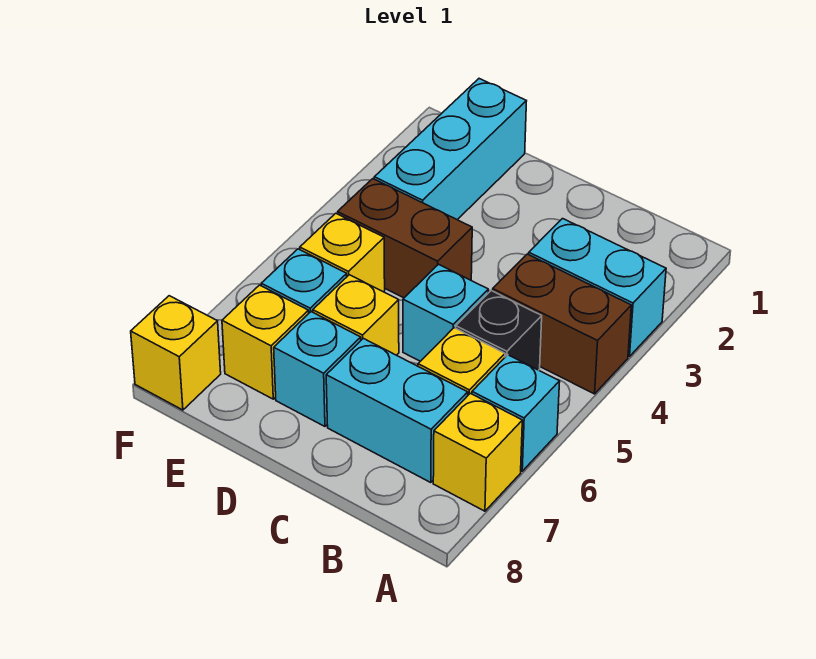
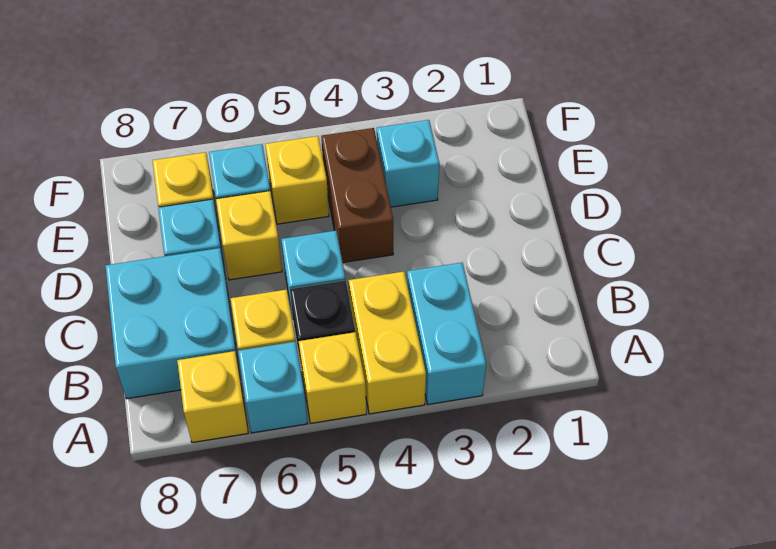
brown 1x2 brick [493,254,631,394] -> yellow 1x2 brick [349,272,426,414]
cyan 1x2 brick [326,338,468,483] -> cyan 2x2 brick [106,248,240,399]
cyan 1x3 brick [374,79,526,220] -> cyan 1x1 brick [377,120,439,207]
yellow 1x1 brick [131,296,221,410] -> yellow 1x1 brick moved to [299,332,366,423]

